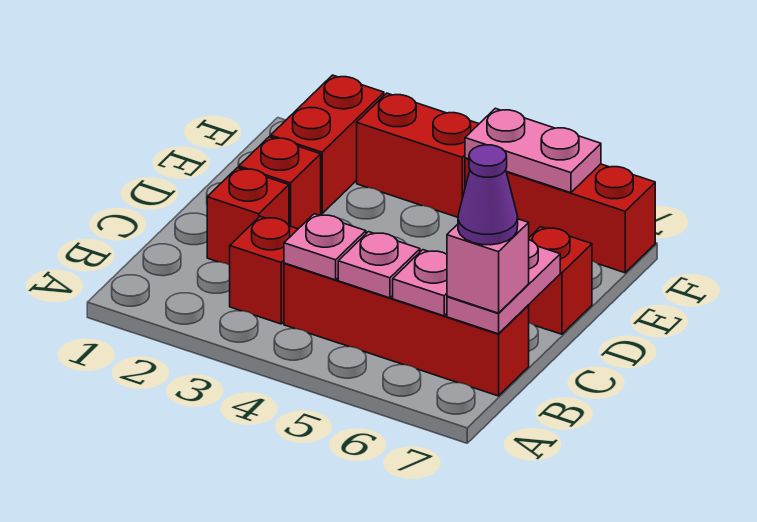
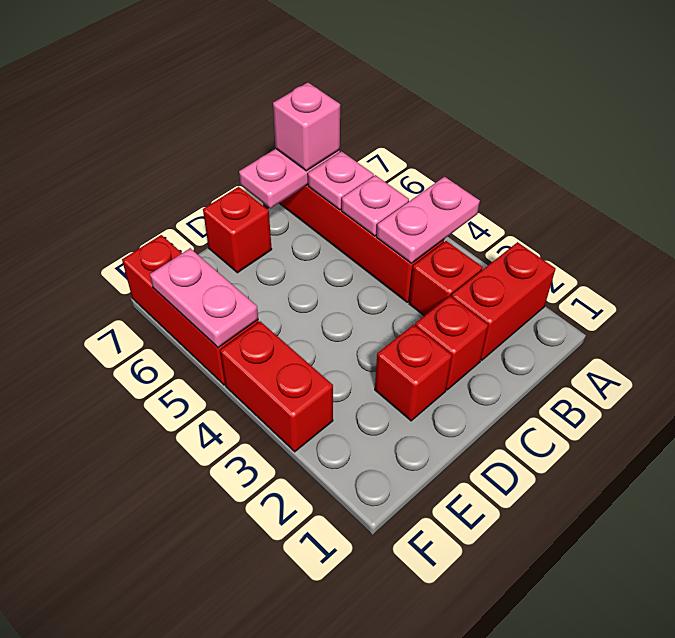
pink 1x1 plate [284,214,366,280] -> pink 1x2 plate [377,177,480,263]
purple 1x1 cone [458,145,518,245] -> none
red 1x2 brick [271,75,384,214] -> red 1x2 brick moved to [451,242,556,360]

